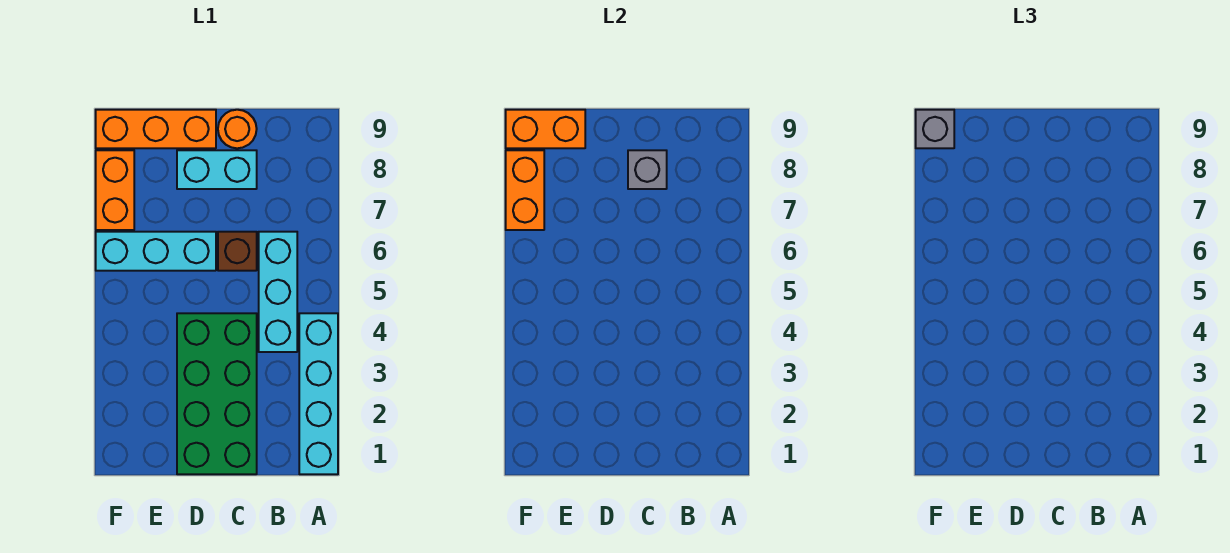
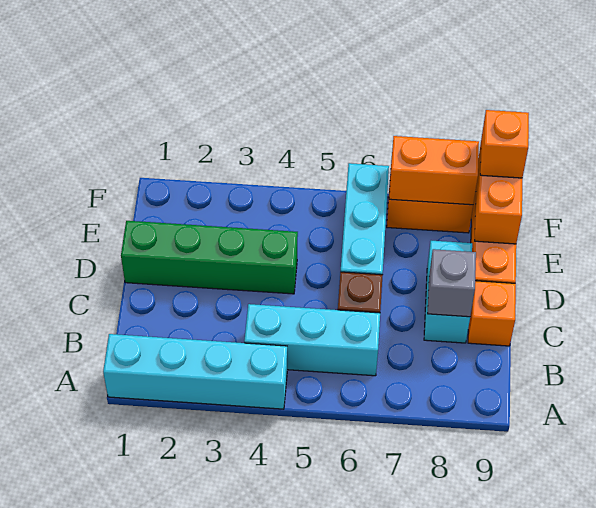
green 2x4 brick [177,313,257,474] -> green 1x4 brick [121,221,298,294]
orange 1x1 round brick [218,110,257,148] -> orange 1x1 brick [468,281,516,346]
grey 1x1 brick [916,110,954,148] -> orange 1x1 brick [480,110,529,178]

